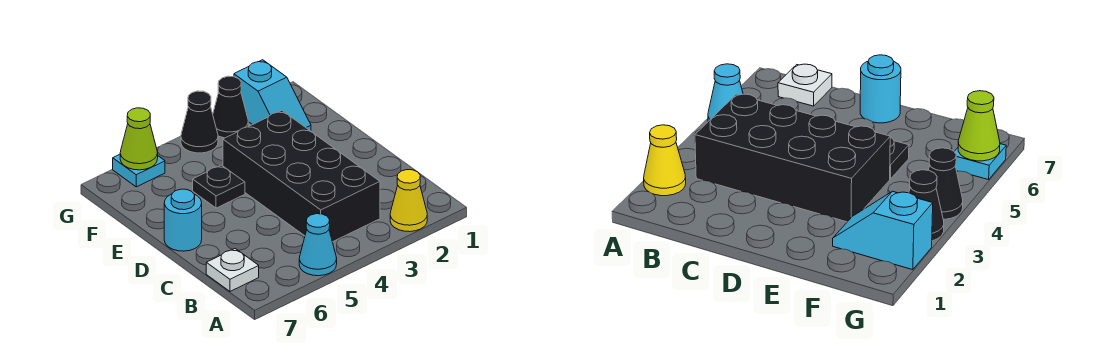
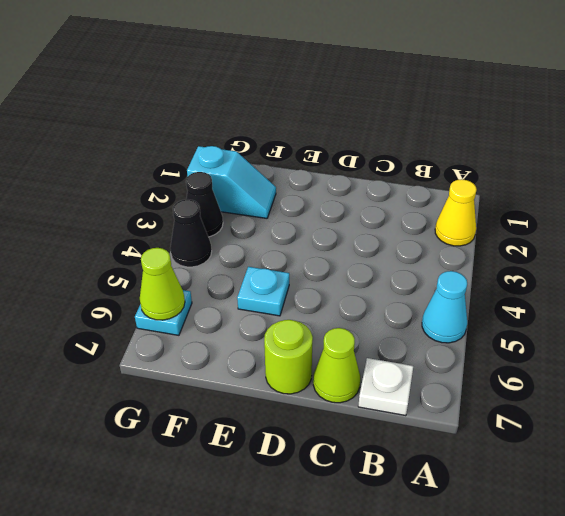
black 2x4 brick [223,111,380,242] -> none
none -> lime 1x1 cone [313,328,360,403]
cyan 1x1 round brick [164,189,202,251] -> lime 1x1 round brick [264,320,313,394]
black 1x1 plate [193,165,245,208] -> cyan 1x1 plate [237,267,289,316]

